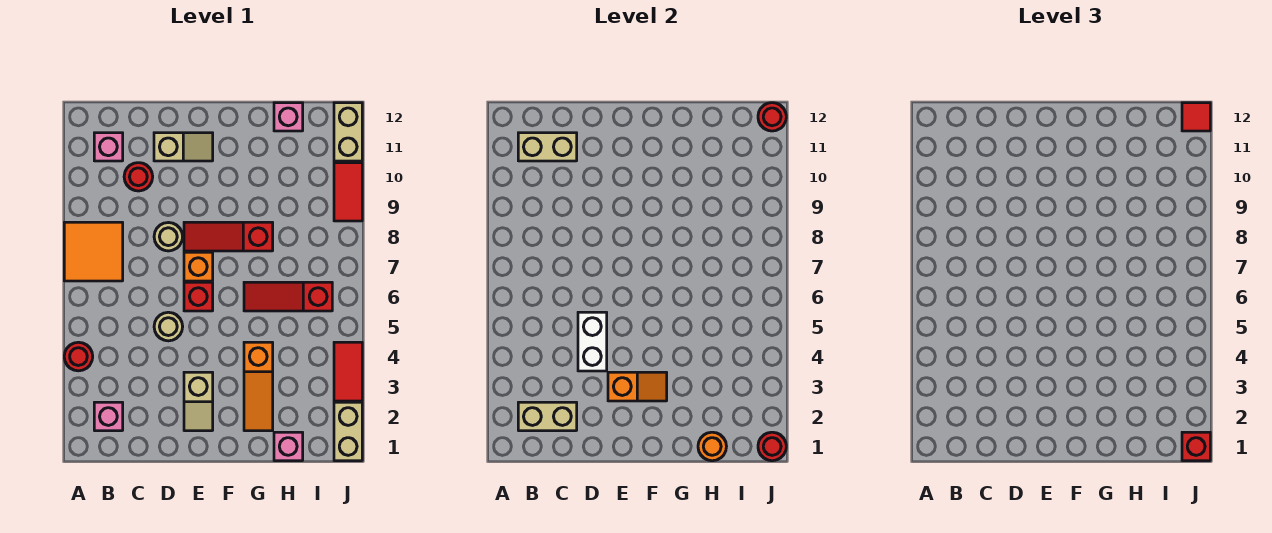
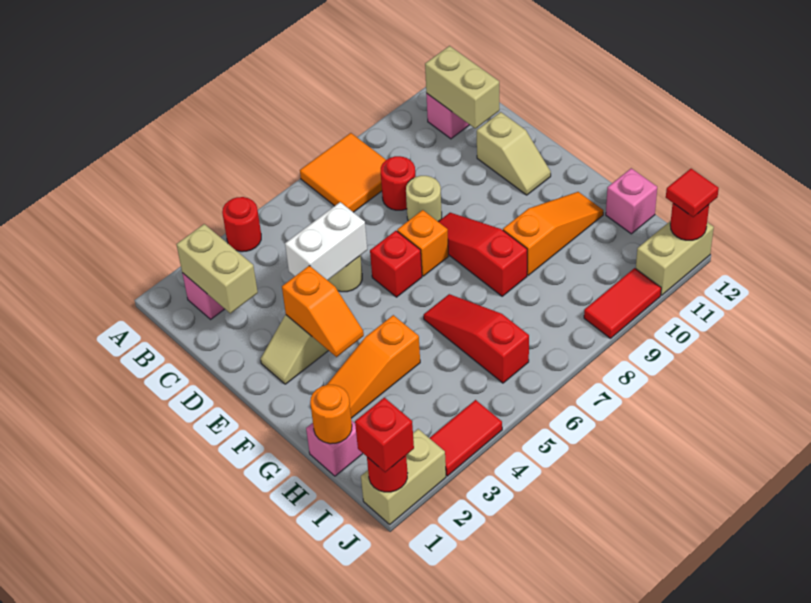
red 1x1 round brick [124,163,153,191] -> red 1x1 round brick moved to [381,156,415,210]
none -> orange 1x3 slope [503,192,603,275]

